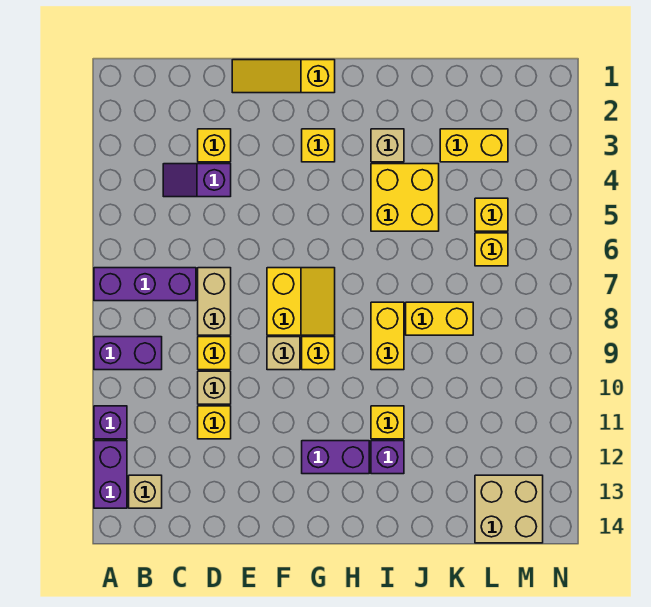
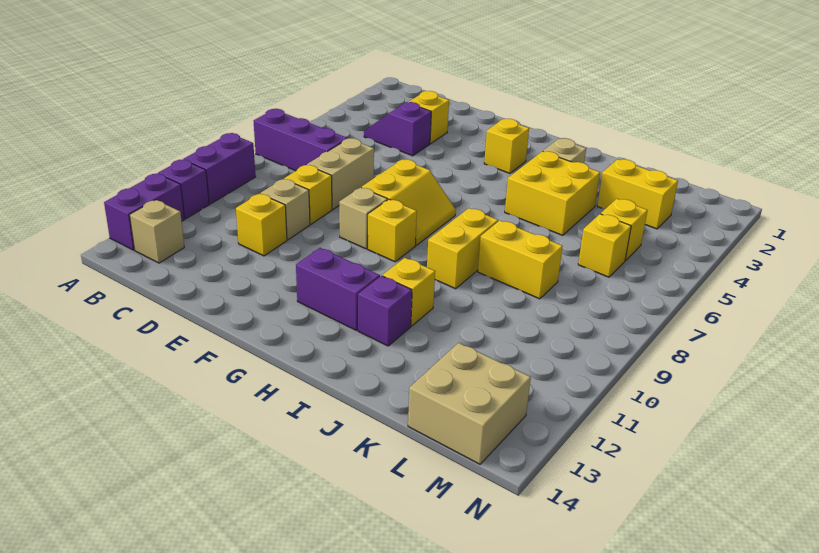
purple 1x2 brick [94,337,162,370] -> purple 1x2 brick turned to [183,133,256,204]
yellow 1x3 slope [232,60,335,93] -> none

